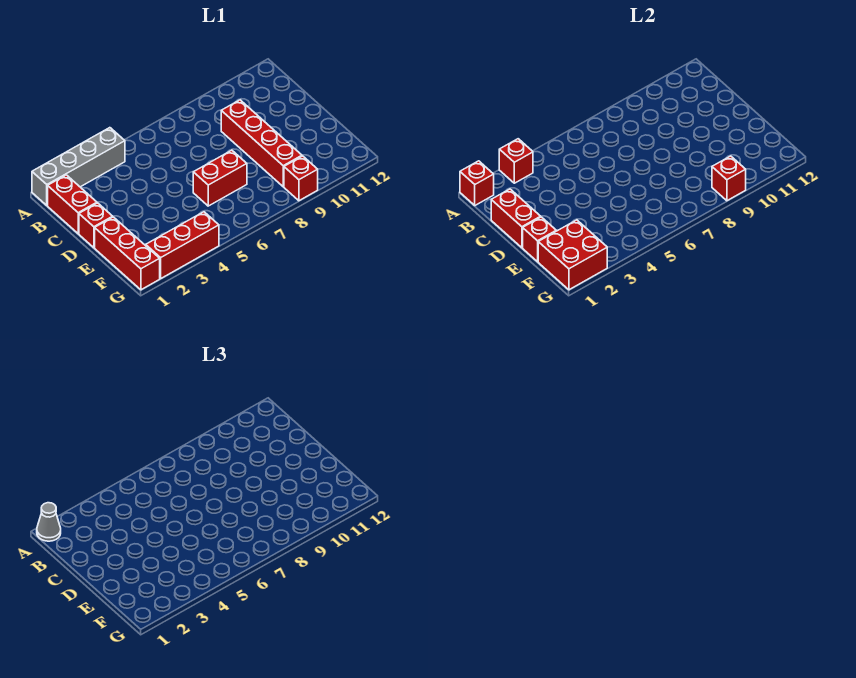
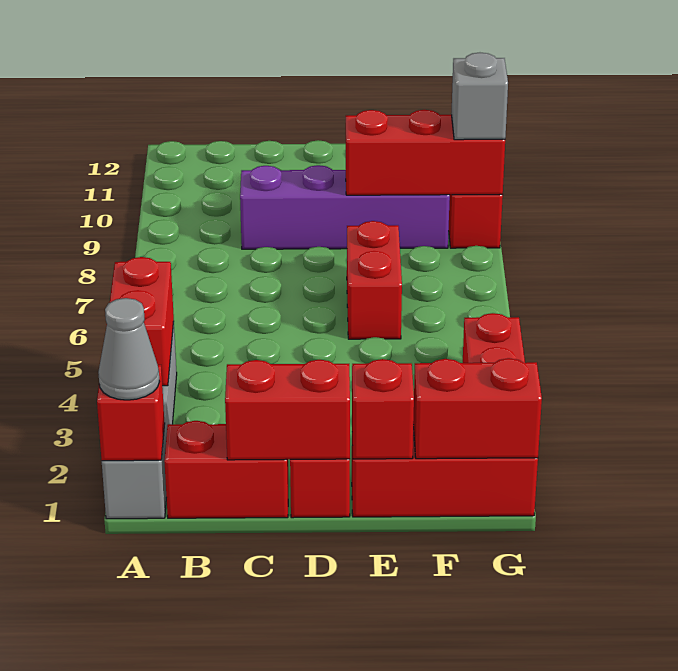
red 1x1 brick [499,139,533,183] -> red 1x2 brick [110,257,174,386]
red 1x4 brick [221,100,302,187] -> purple 1x4 brick [240,165,450,249]
red 2x2 brick [538,220,607,290] -> red 1x2 brick [413,358,542,459]
red 1x1 brick [712,156,746,201] -> red 1x3 brick [346,110,505,195]
none -> grey 1x1 brick [451,53,508,140]

